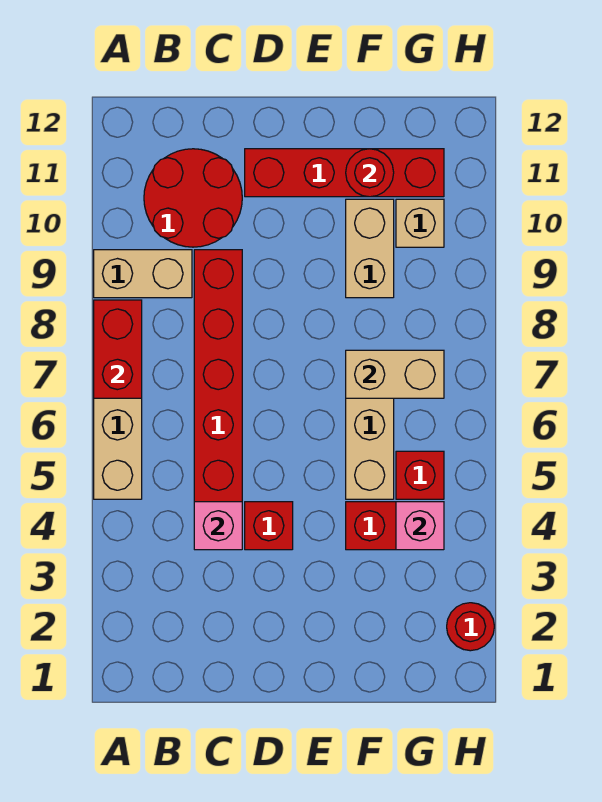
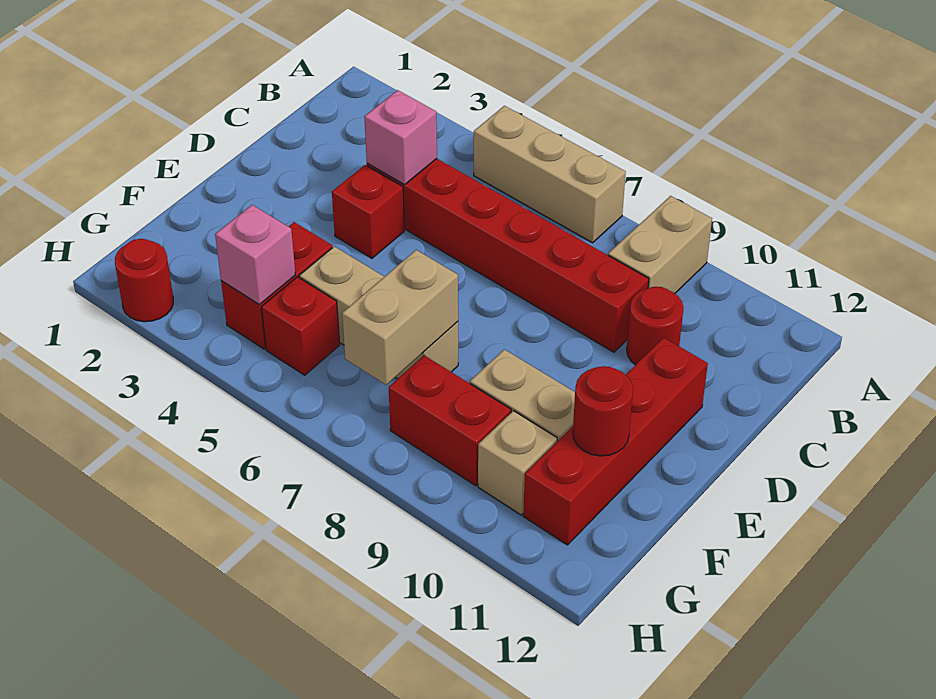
red 1x2 brick [94,300,142,398] -> red 1x2 brick moved to [389,355,511,486]
red 2x2 round brick [144,149,242,247] -> red 1x1 round brick [627,287,683,365]

